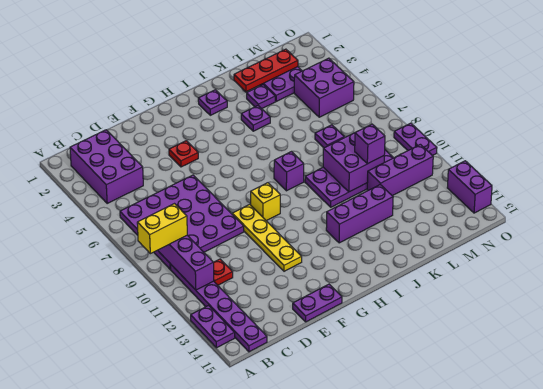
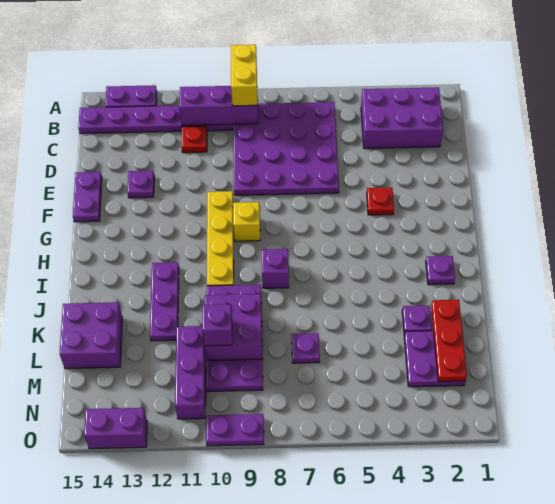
yellow 1x4 plate [232,204,302,271] -> yellow 1x4 plate turned to [207,191,234,286]
purple 1x3 brick [326,185,393,243] -> purple 1x3 plate [150,262,179,341]
purple 1x1 plate [241,106,270,131] -> purple 1x1 plate moved to [127,171,154,198]
purple 2x2 brick [294,58,354,117] -> purple 2x2 brick moved to [60,302,122,369]

